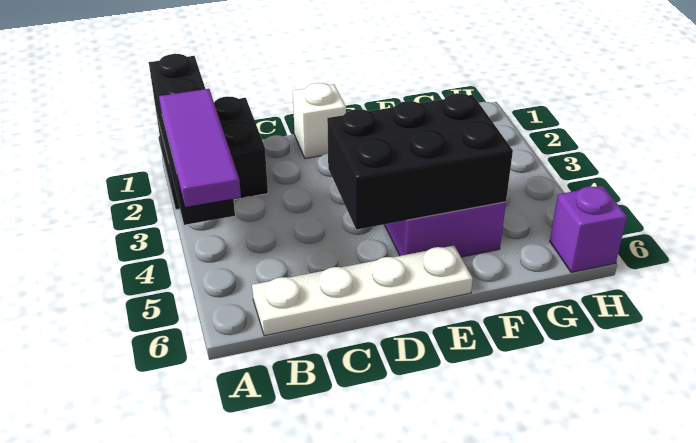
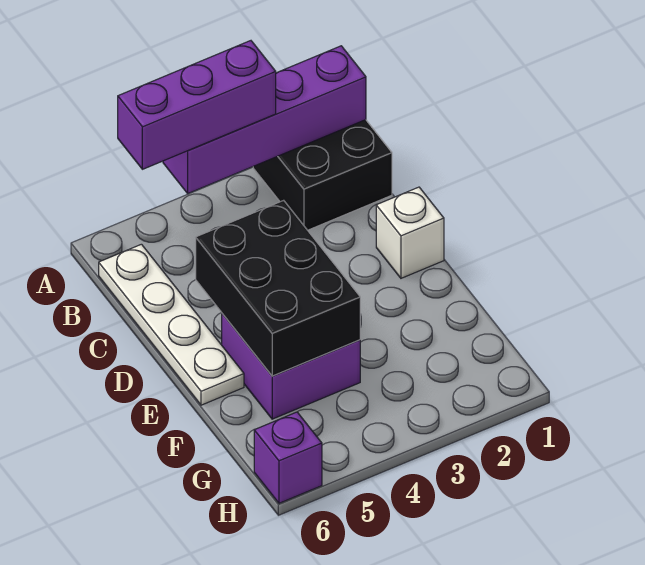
black 1x4 brick [149,54,235,225] -> purple 1x4 brick [163,46,366,193]
purple 1x3 tile [159,89,241,207] -> purple 1x3 brick [118,41,276,169]

